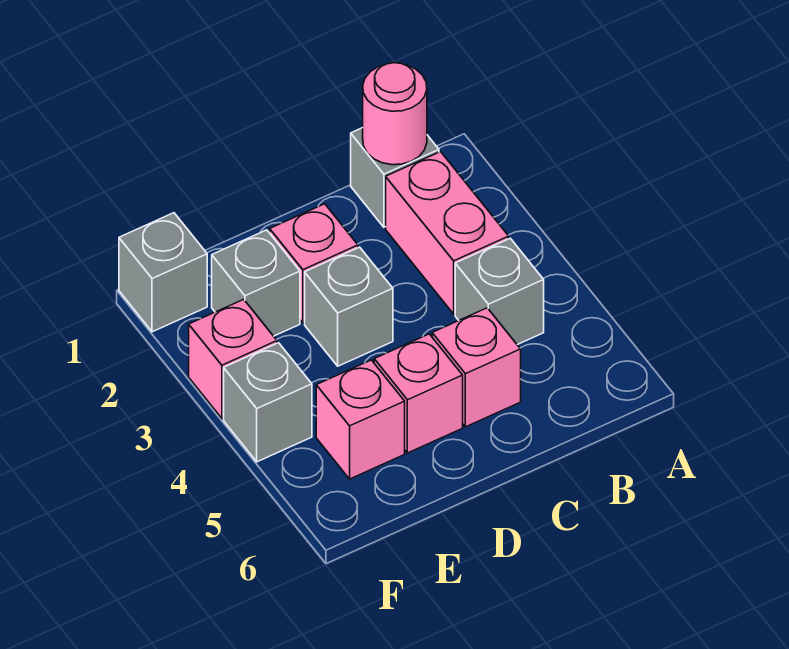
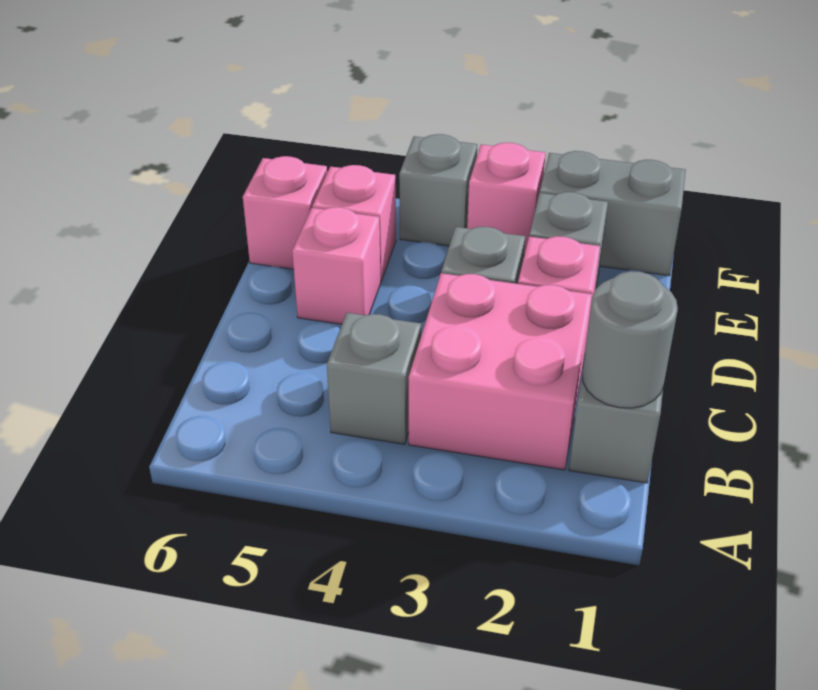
pink 1x1 round brick [363,63,427,165] -> grey 1x1 round brick [582,271,678,408]
pink 1x2 brick [386,152,509,314] -> pink 2x2 brick [409,273,592,470]
pink 1x1 brick [432,308,521,427] -> pink 1x1 brick moved to [243,156,327,269]
grey 1x1 brick [119,213,207,332] -> grey 1x2 brick [540,151,686,276]

